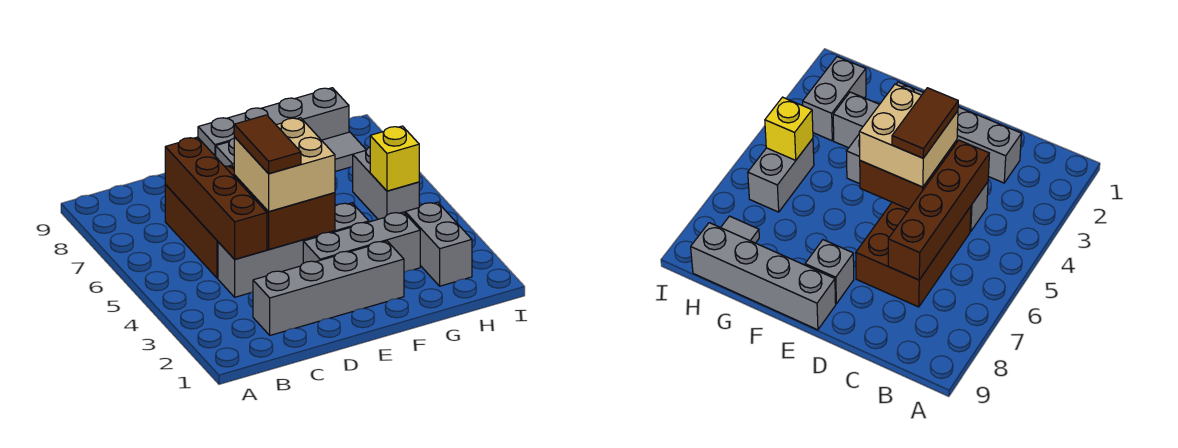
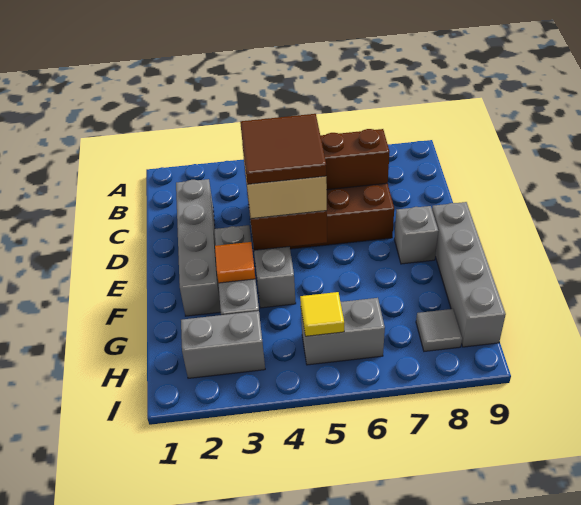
brown 1x2 tile [234,115,301,174] -> brown 2x2 tile [240,114,326,184]
none -> orange 1x1 tile [215,242,255,283]
yellow 1x1 brick [370,126,419,191] -> yellow 1x1 tile [300,292,344,336]

